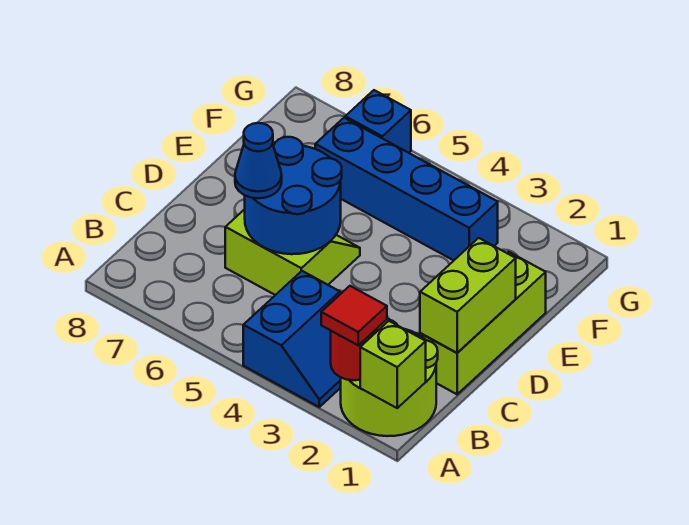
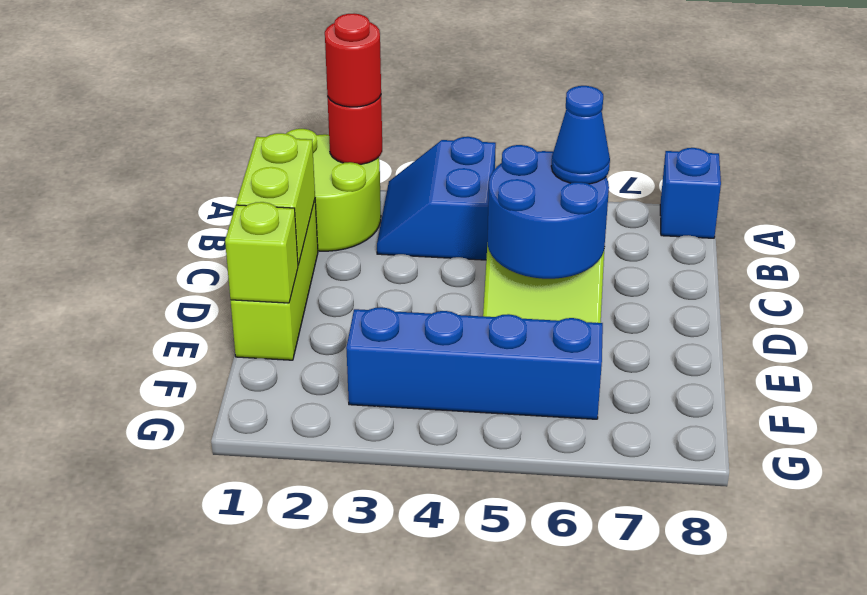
lime 1x1 brick [360,321,426,408] -> lime 1x1 brick moved to [225,202,298,303]
red 1x1 tile [321,286,387,345] -> red 1x1 round brick [325,14,381,107]
blue 1x1 brick [345,90,411,153] -> blue 1x1 brick moved to [660,148,721,238]

